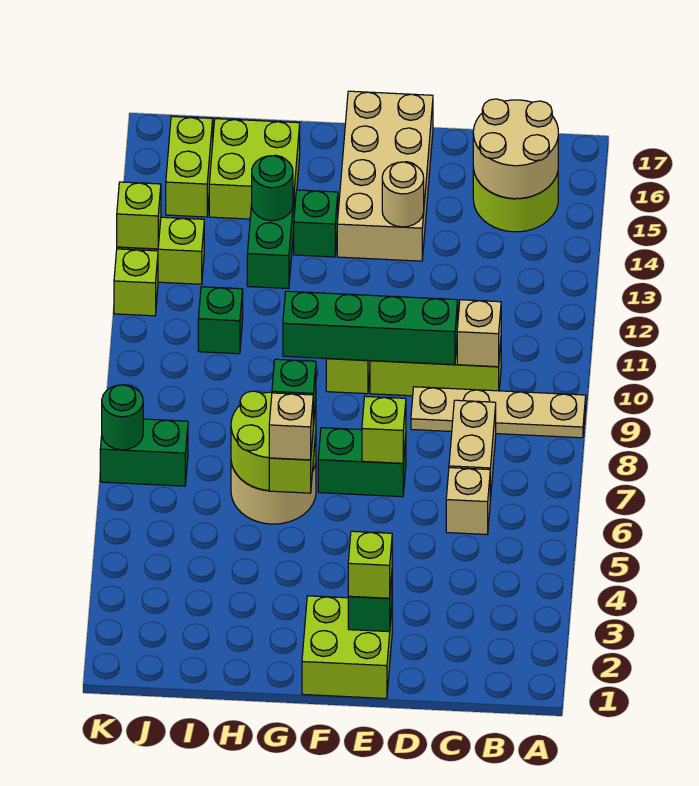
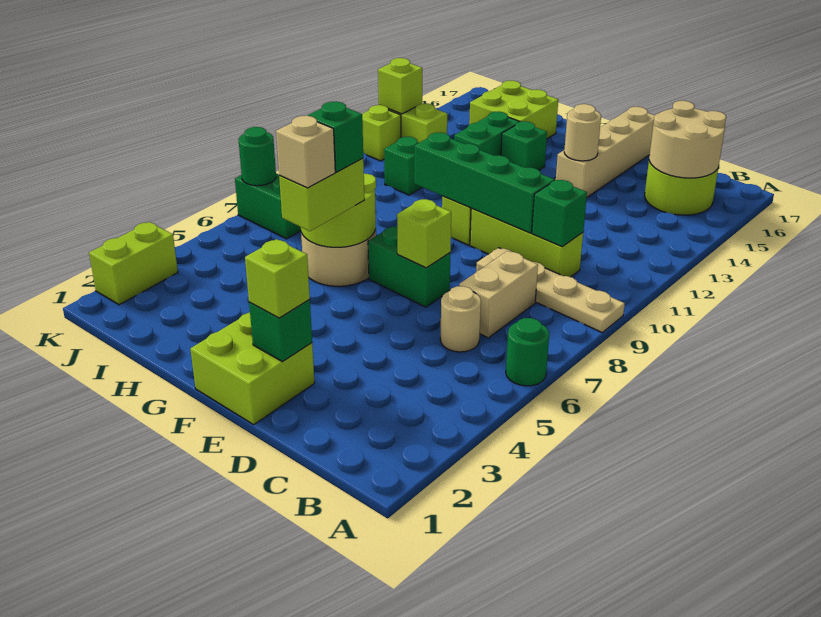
tan 1x1 brick [446,468,490,534] -> tan 1x1 round brick [440,286,481,352]
tan 1x1 brick [457,300,501,367] -> green 1x1 brick [532,180,587,247]
tan 2x4 brick [337,91,433,261] -> tan 1x4 brick [556,107,655,197]
green 1x1 round brick [252,156,293,221] -> green 1x1 round brick moved to [506,318,549,386]
lime 1x2 brick [166,116,213,217] -> lime 1x2 brick moved to [89,222,178,305]

